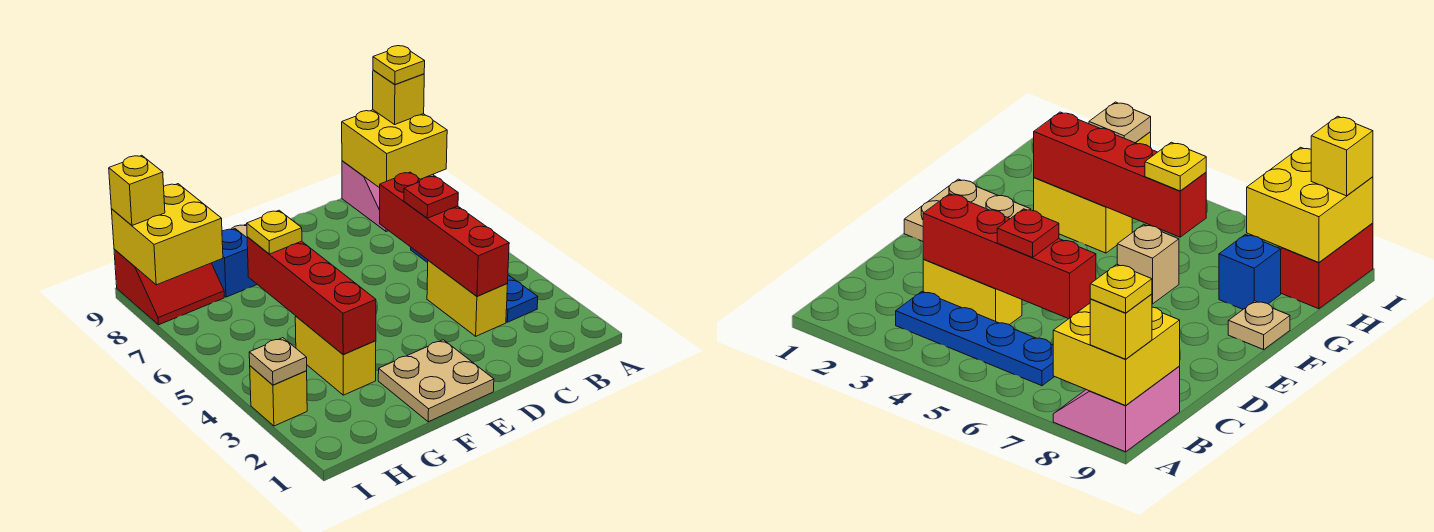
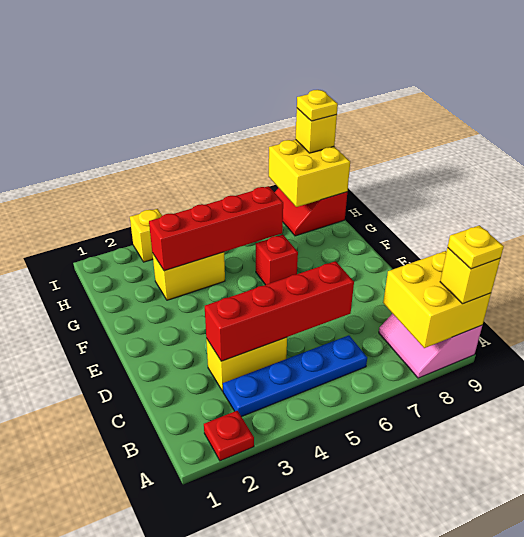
red 1x1 plate [404,176,458,218] -> red 1x1 plate moved to [204,411,254,461]
tan 2x2 plate [378,340,494,422] -> none
tan 1x1 brick [1117,224,1179,304] -> red 1x1 brick [256,235,298,285]
tan 1x1 plate [1228,301,1290,350] -> none
yellow 1x1 plate [247,210,302,254] -> yellow 1x1 plate moved to [297,90,338,121]
blue 1x1 brick [212,229,257,297] -> none
tan 1x1 plate [249,338,307,385] -> none

